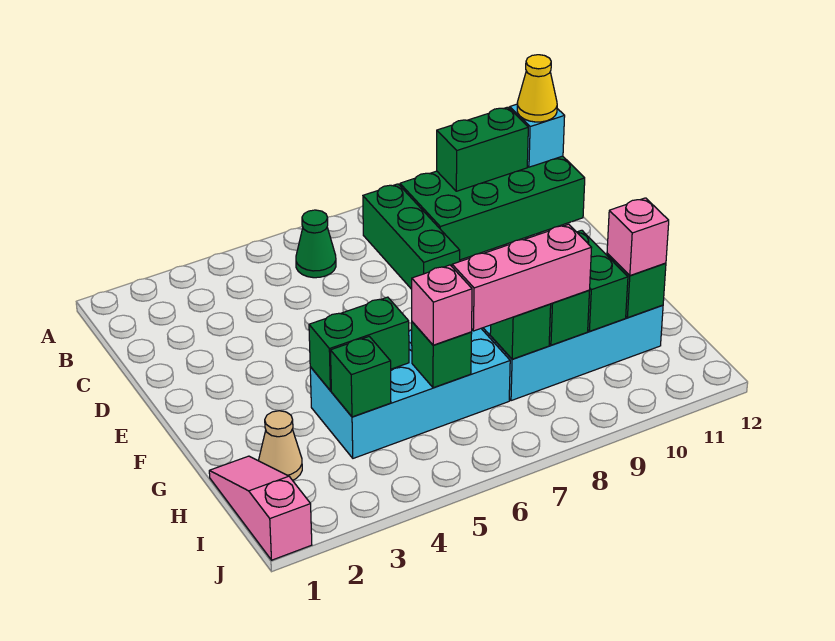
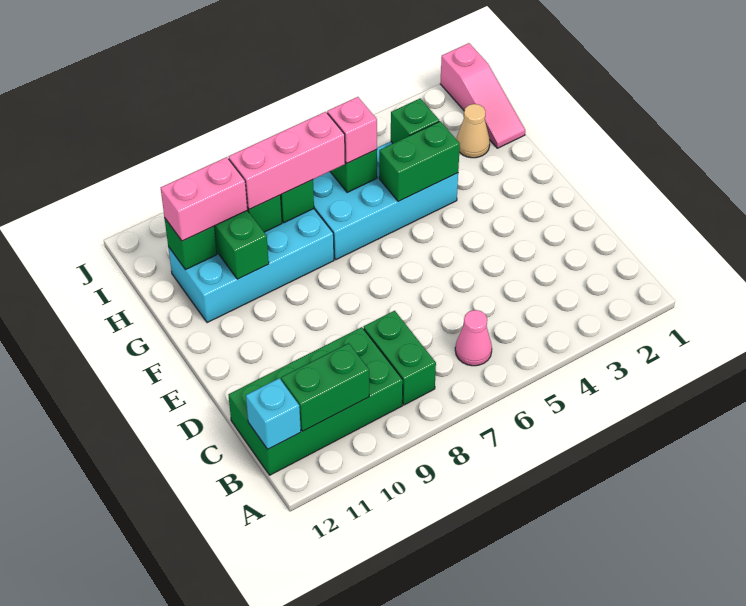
green 1x1 cone [296,210,336,278] -> pink 1x1 cone [455,310,492,366]
green 1x3 brick [363,184,460,289] -> green 1x2 brick [364,311,436,405]
yellow 1x1 cone [517,55,557,122] -> none
pink 1x1 brick [607,198,669,275] -> pink 1x2 brick [161,157,247,241]

